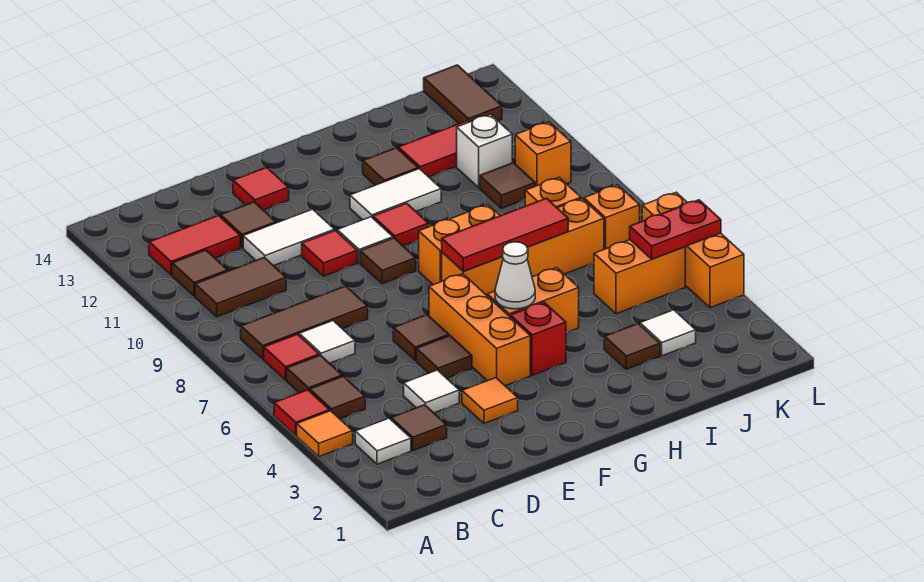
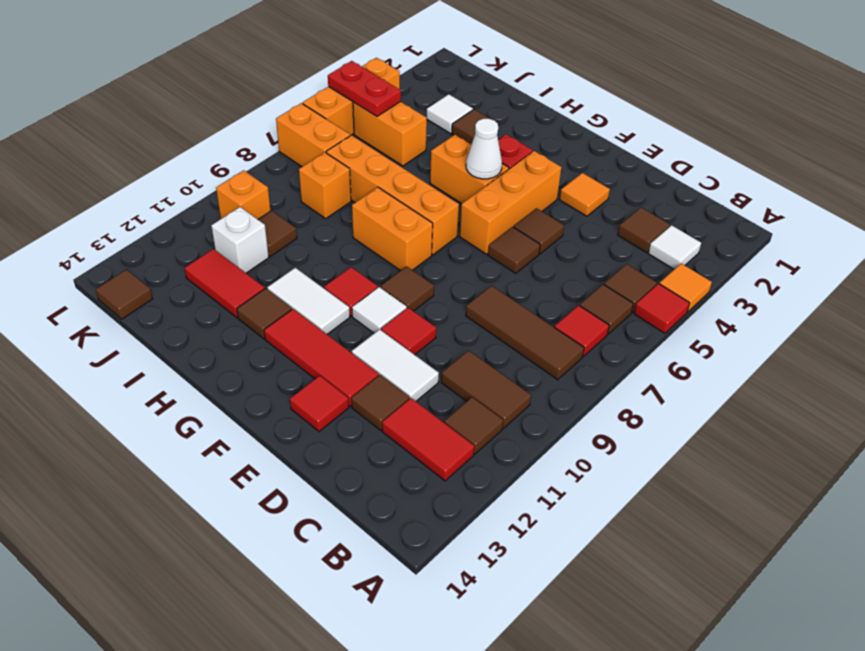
white 1x1 tile [299,321,355,363] -> none
white 1x1 tile [404,370,459,413] -> none
red 1x3 tile [442,198,568,271] -> red 1x3 tile moved to [264,309,379,406]
orange 1x1 brick [584,185,640,249] -> orange 1x2 brick [276,103,350,167]
brown 1x2 tile [424,65,502,124] -> brown 1x1 tile [96,270,152,319]

